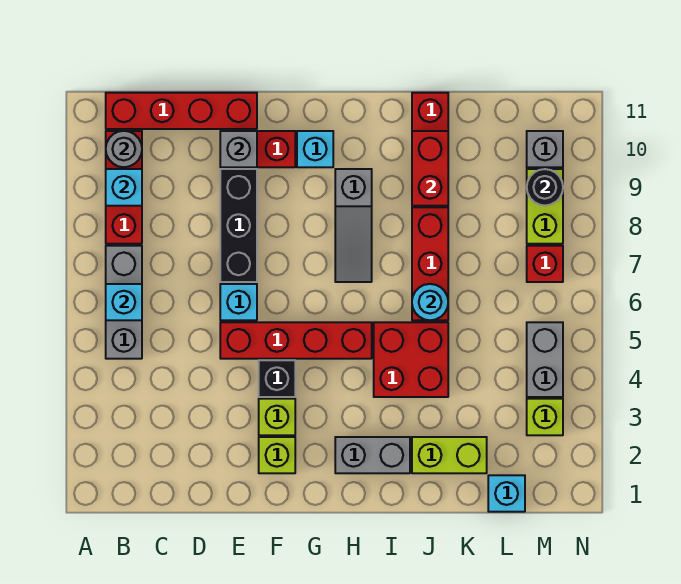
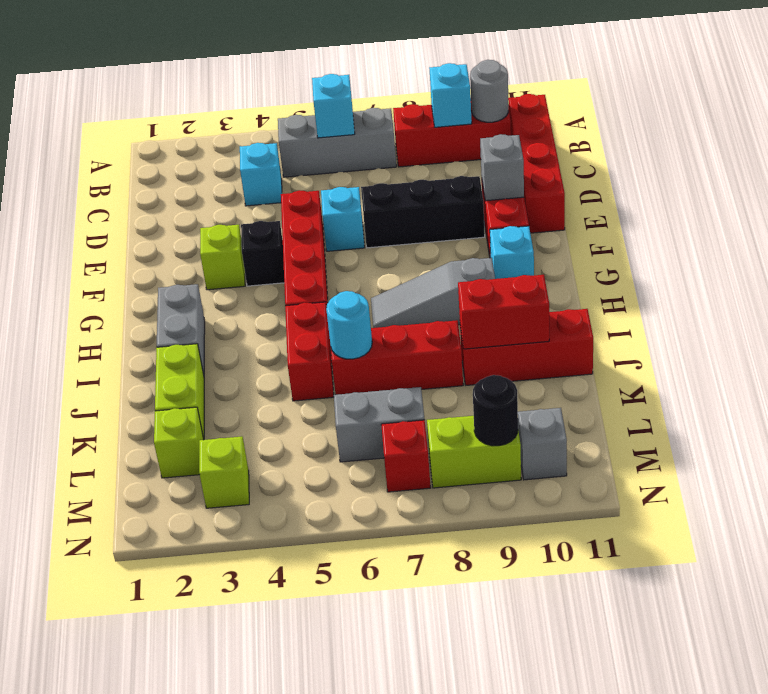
lime 1x1 brick [259,437,295,473] -> lime 1x1 brick moved to [154,407,204,478]
red 2x2 brick [374,322,448,397] -> red 1x2 brick [285,302,334,401]
cyan 1x1 brick [488,475,525,512] -> cyan 1x1 brick moved to [240,143,282,206]
grey 1x2 brick [527,322,563,397] -> grey 1x2 brick moved to [334,387,425,462]

